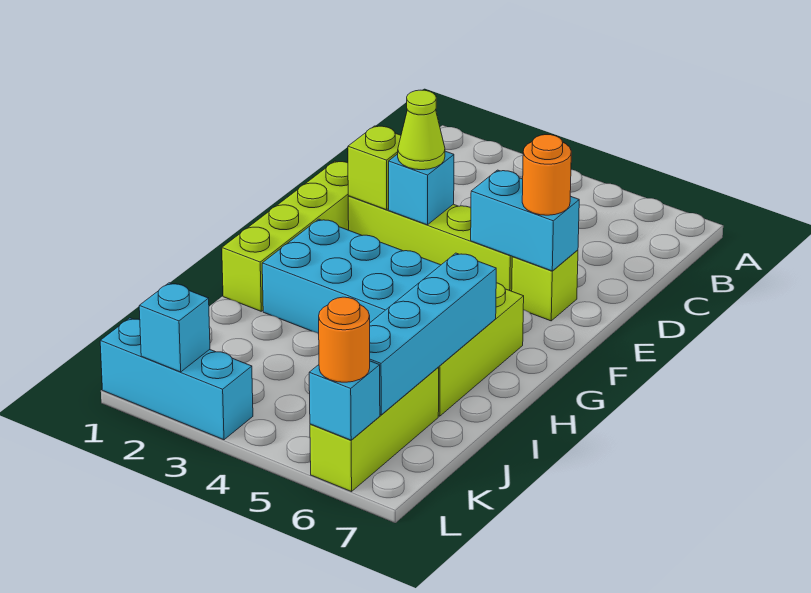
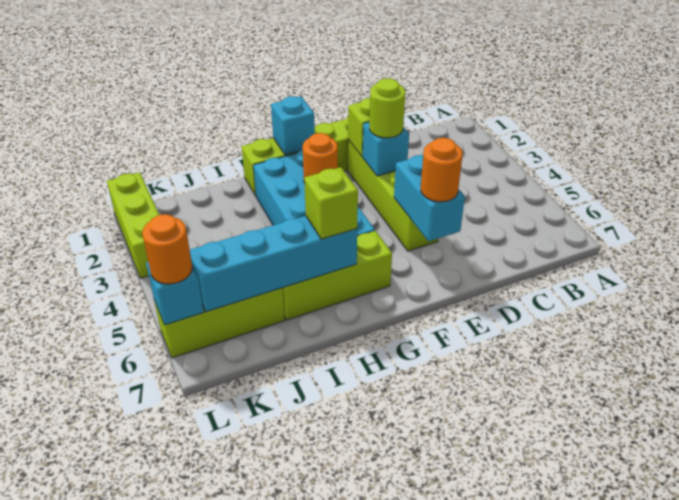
lime 1x1 cone [398,90,445,170] -> lime 1x1 round brick [369,78,405,138]
lime 1x1 brick [512,250,578,321] -> lime 1x1 brick moved to [304,167,358,239]
none -> orange 1x1 round brick [303,133,338,177]
cyan 1x3 brick [100,318,253,440] -> lime 1x3 brick [107,172,159,278]
cyan 1x1 brick [139,283,210,372] -> cyan 1x1 brick moved to [271,96,315,155]

